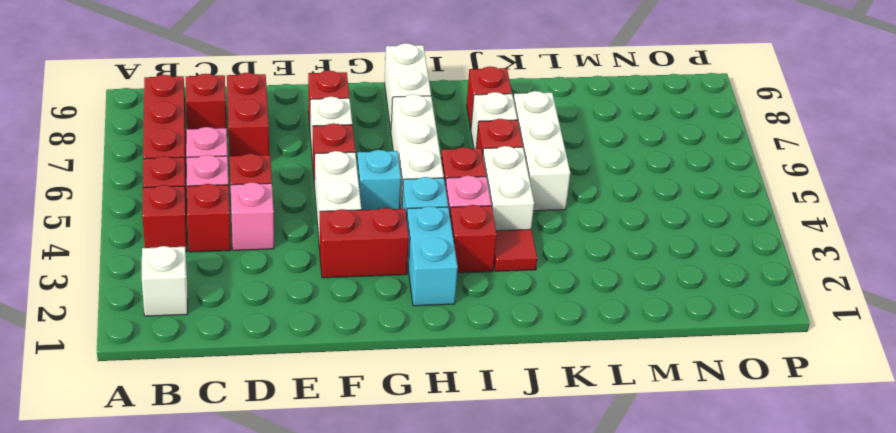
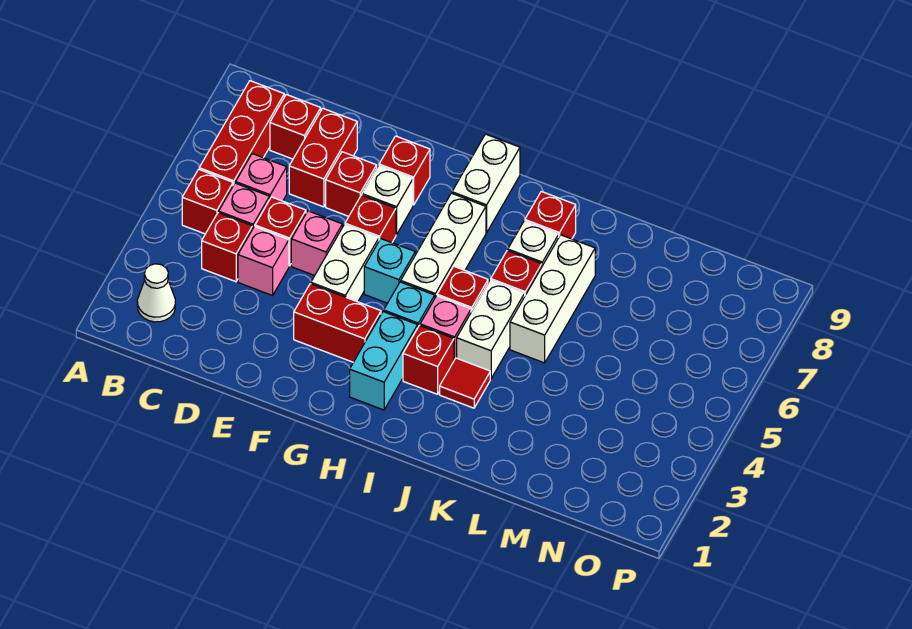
white 1x1 brick [142,246,188,316] -> white 1x1 cone [137,264,175,322]
red 1x1 brick [142,185,187,252] -> red 1x1 brick moved to [326,152,377,216]
none -> pink 1x1 brick [291,211,342,276]

